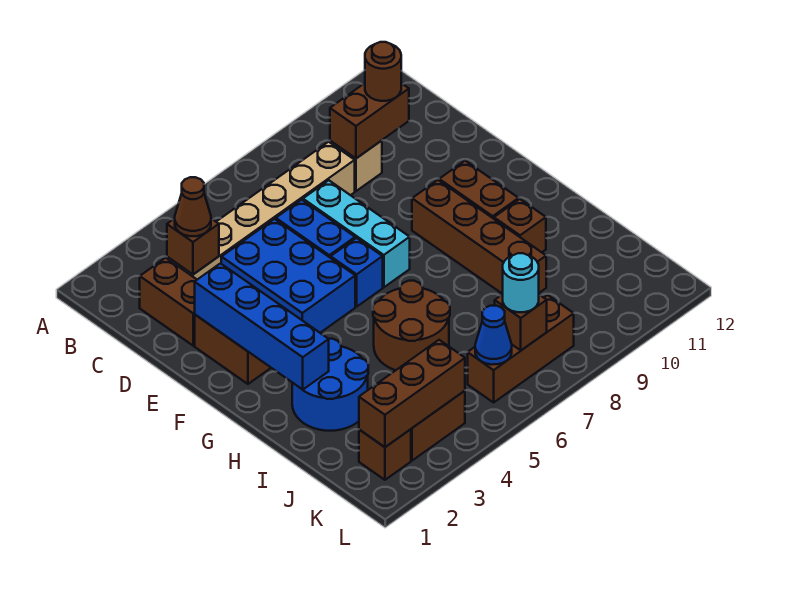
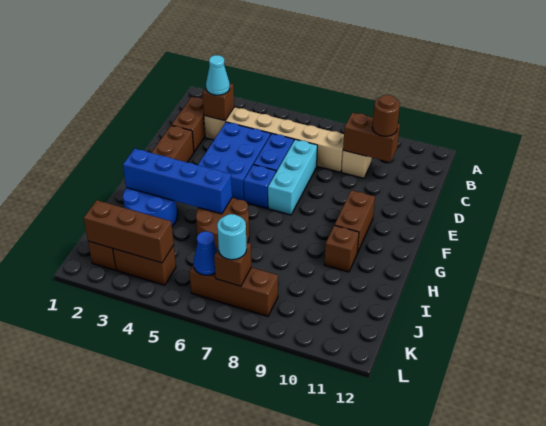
brown 1x1 cone [175,177,211,236] -> cyan 1x1 cone [206,55,230,95]
blue 1x4 brick [195,263,329,390] -> blue 1x4 brick turned to [123,149,232,214]
brown 1x4 brick [412,180,546,294] -> none

